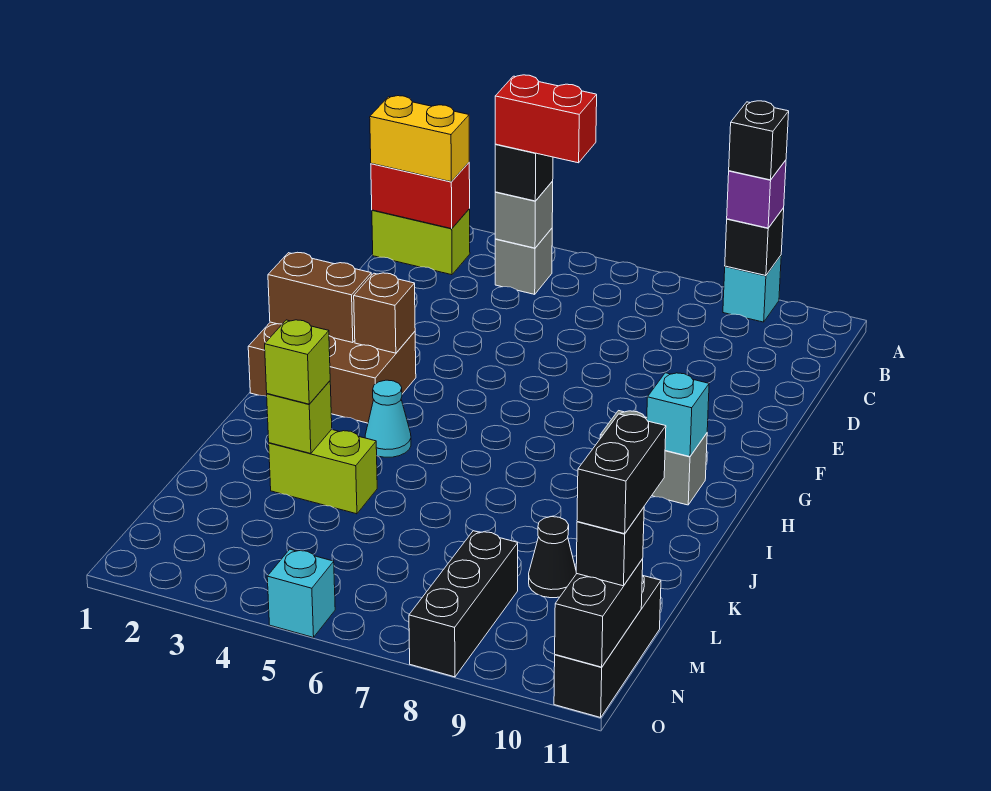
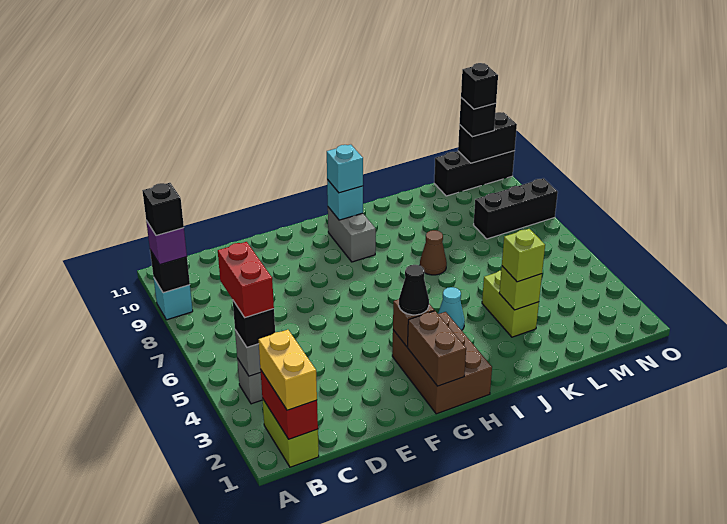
none -> brown 1x1 cone [420,230,447,275]
black 1x1 cone [529,517,577,598] -> black 1x1 cone moved to [399,265,429,315]
black 1x2 brick [577,414,666,534] -> black 1x1 brick [461,63,498,109]
cyan 1x1 brick [267,549,335,637] -> cyan 1x1 brick moved to [327,145,363,193]

